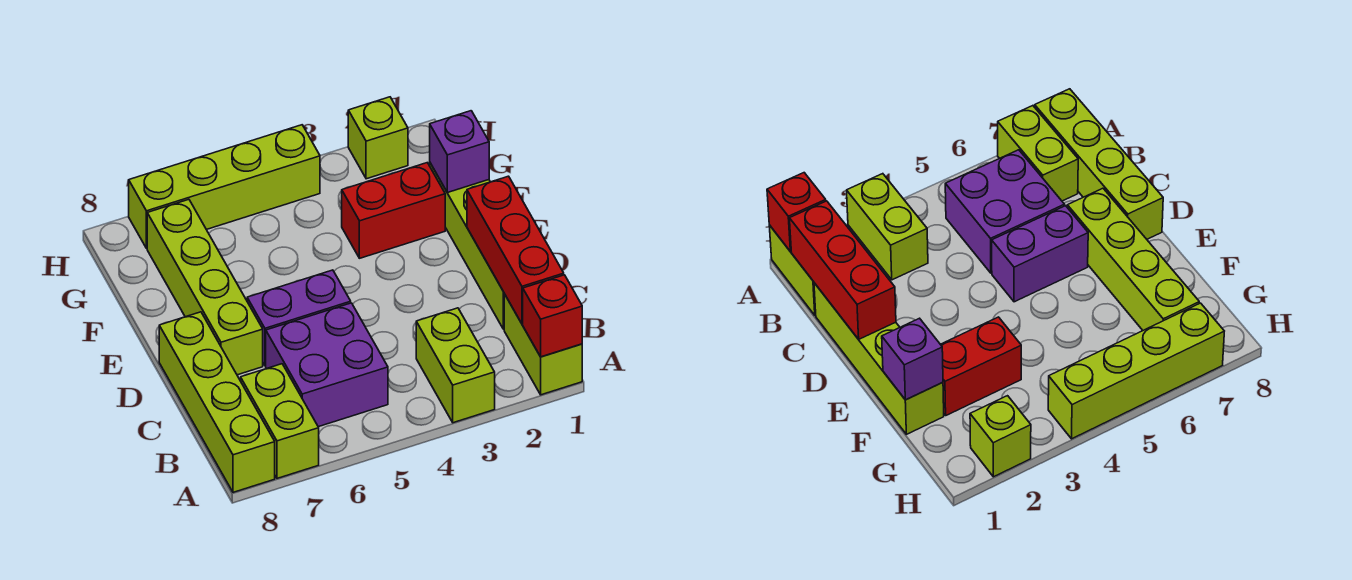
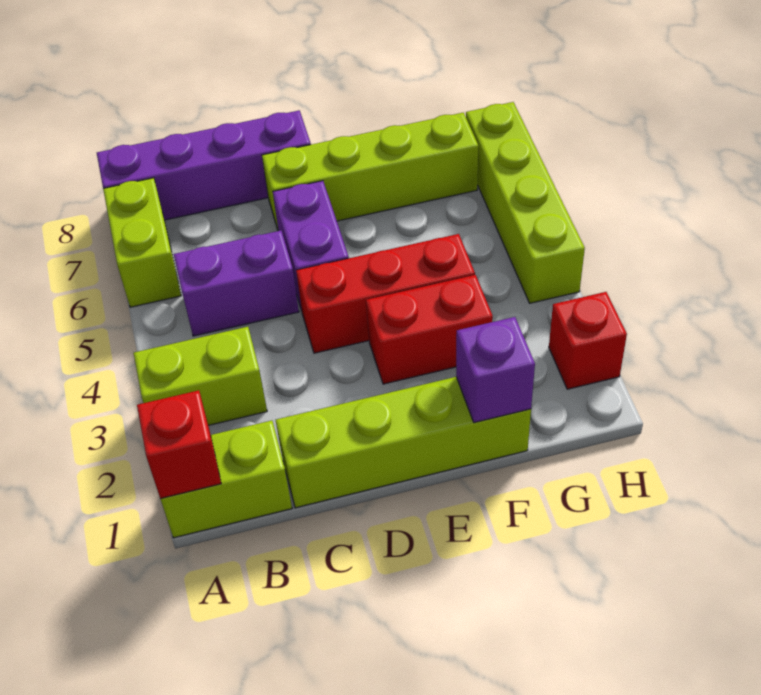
lime 1x2 brick [241,364,319,478] -> lime 1x2 brick turned to [103,178,181,307]
lime 1x4 brick [159,312,275,492] -> purple 1x4 brick [97,110,311,220]
red 1x3 brick [467,176,564,324] -> red 1x3 brick moved to [296,234,475,353]
purple 2x2 brick [266,303,388,427] -> purple 1x2 brick [174,231,299,336]
red 1x2 brick [342,163,445,258] -> red 1x2 brick turned to [366,275,493,384]
lime 1x1 brick [348,97,408,179] -> red 1x1 brick [549,292,627,389]

